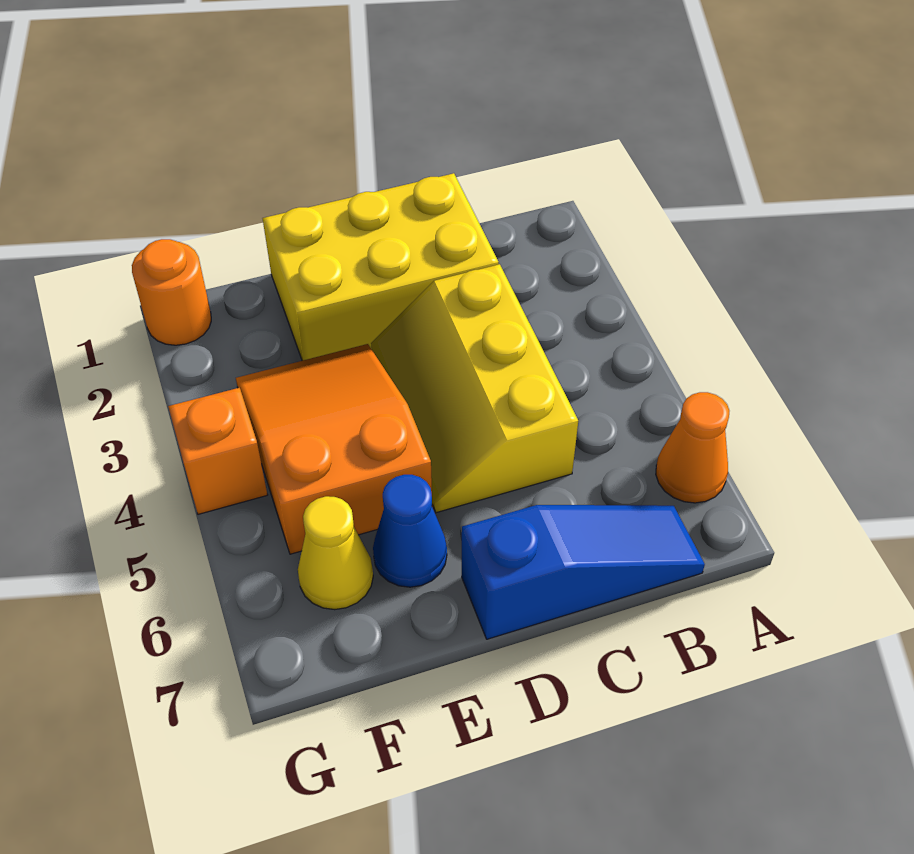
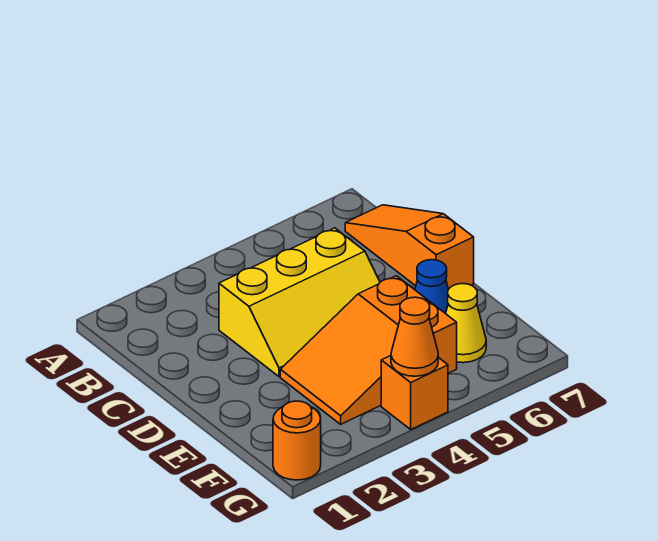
orange 1x1 cone [656,392,729,503] -> orange 1x1 cone moved to [391,297,438,376]
blue 1x3 slope [462,505,705,639] -> orange 1x3 slope [345,205,474,289]
yellow 2x3 brick [262,173,499,361] -> none

